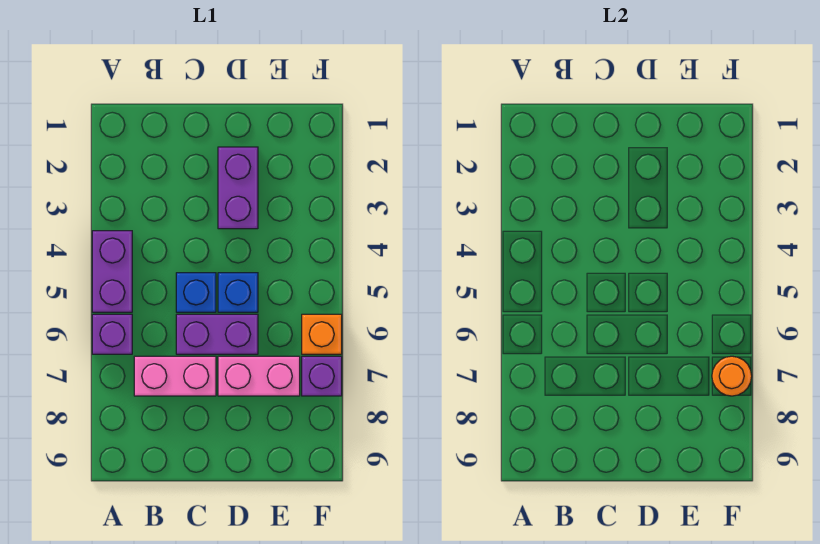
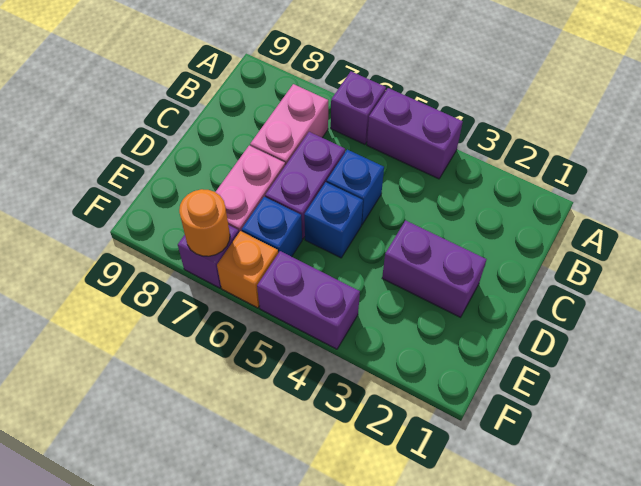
none -> blue 1x1 brick [242,197,302,257]
none -> purple 1x2 brick [257,251,360,349]

